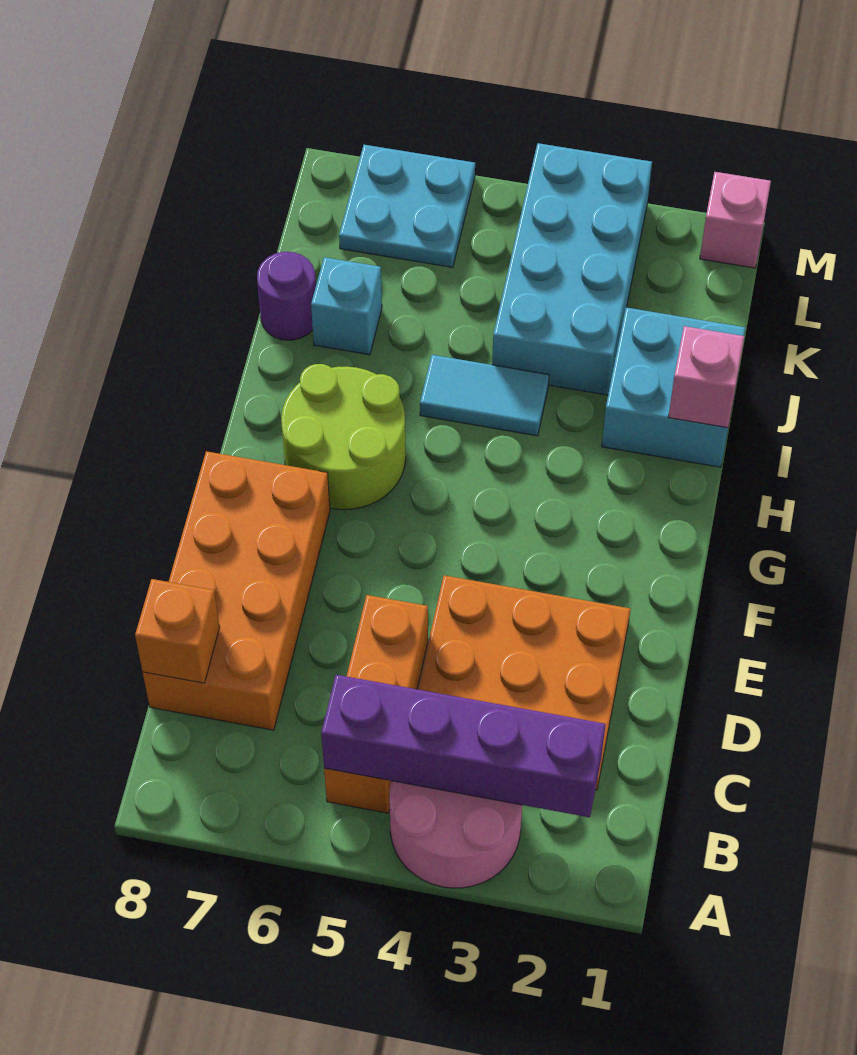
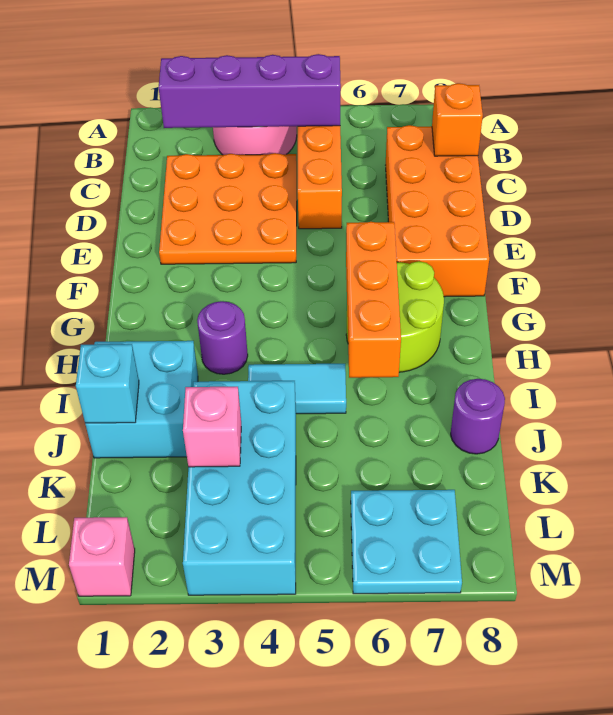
none -> orange 1x3 brick [346,222,401,378]
none -> purple 1x1 round brick [197,301,248,374]
pink 1x1 brick [668,326,744,428] -> pink 1x1 brick moved to [183,387,241,467]
cyan 1x1 brick [311,257,382,355] -> cyan 1x1 brick moved to [76,344,139,423]

